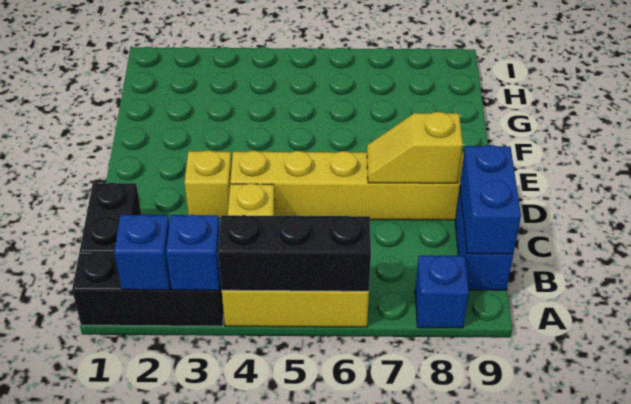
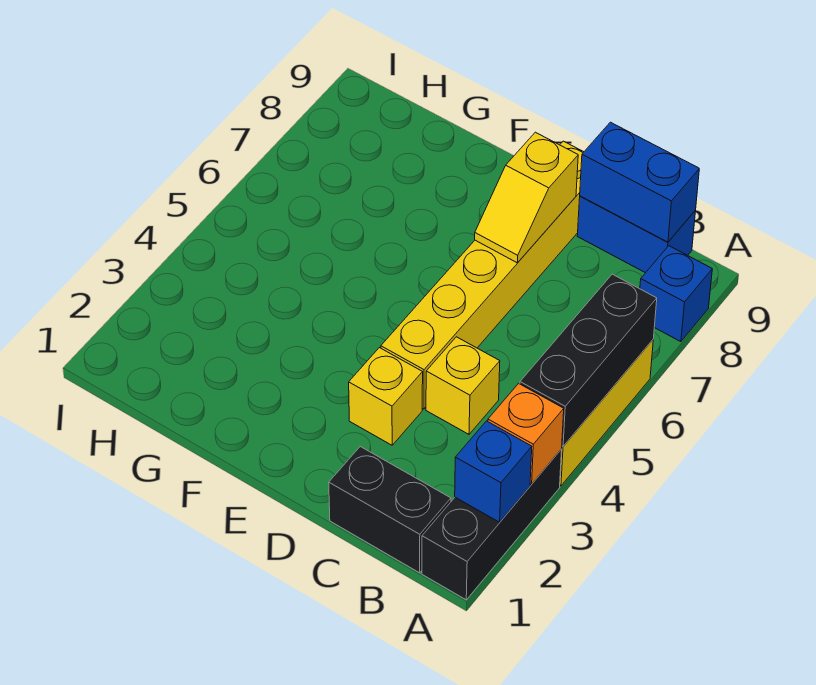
blue 1x1 brick [166,215,220,290] -> orange 1x1 brick [488,383,564,484]

